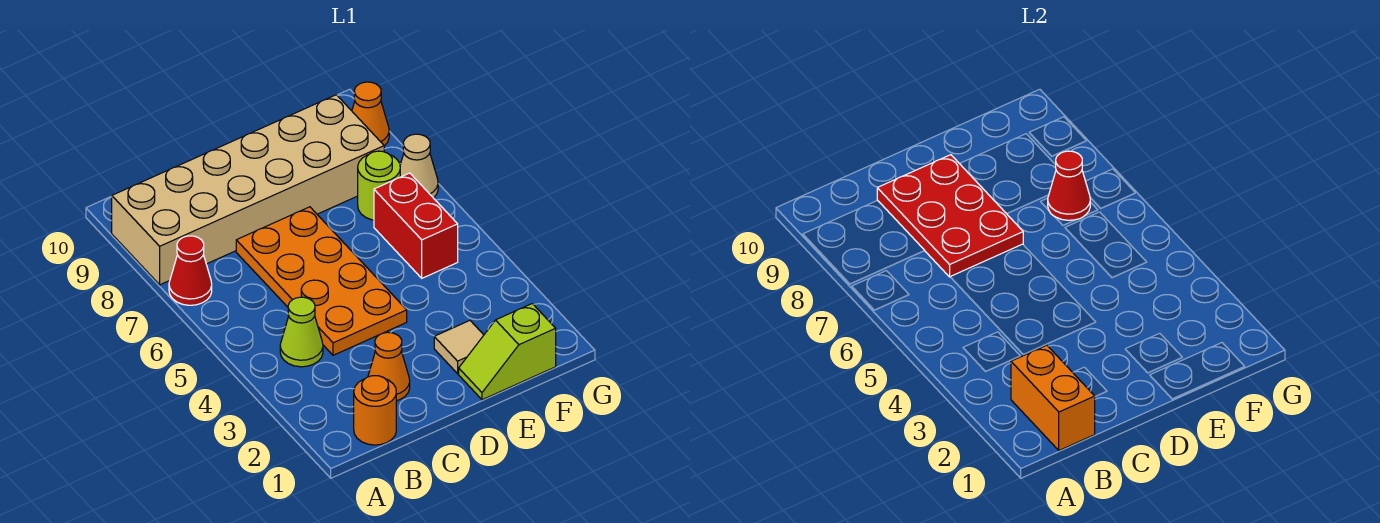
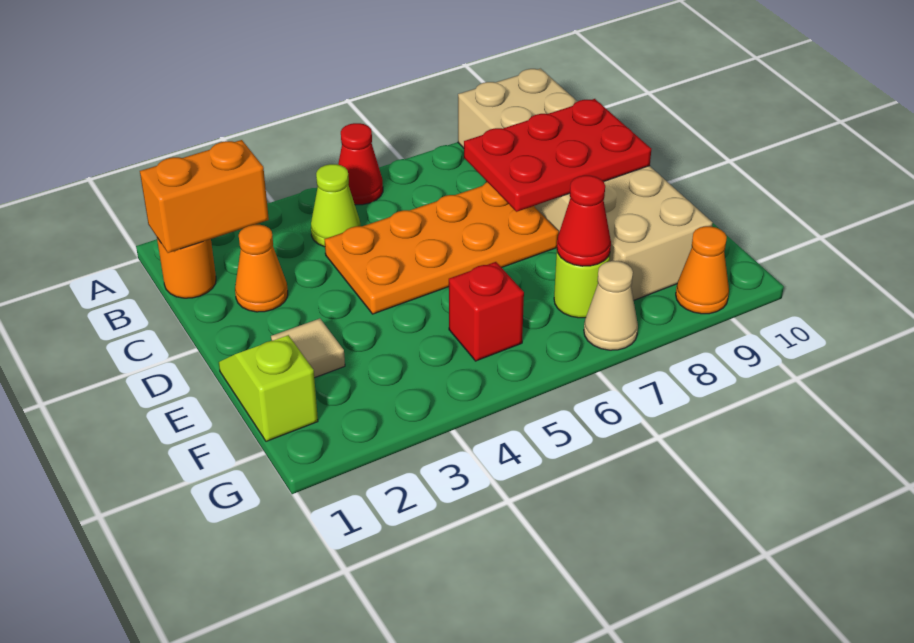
red 1x1 cone [169,236,212,305] -> red 1x1 cone moved to [338,123,383,205]
red 1x2 brick [374,173,458,278] -> red 1x1 brick [449,262,524,361]

